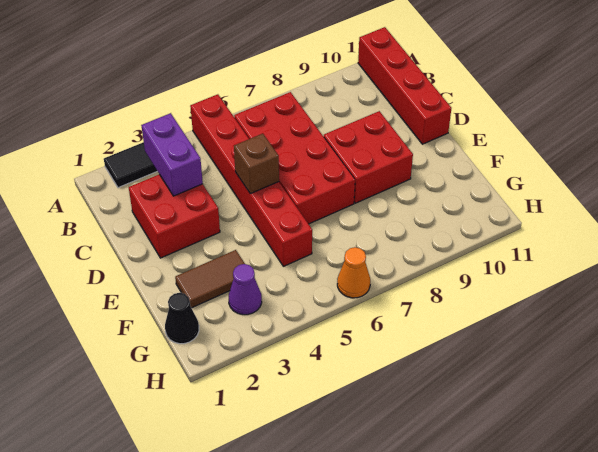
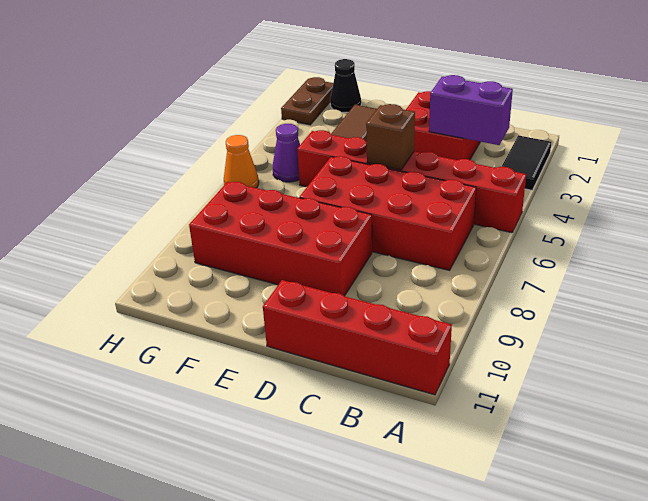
red 2x2 brick [324,111,413,203] -> red 2x4 brick [189,182,372,296]
purple 1x1 cone [229,264,262,315] -> purple 1x1 cone moved to [273,124,300,182]
none -> brown 1x2 plate [281,77,333,125]

